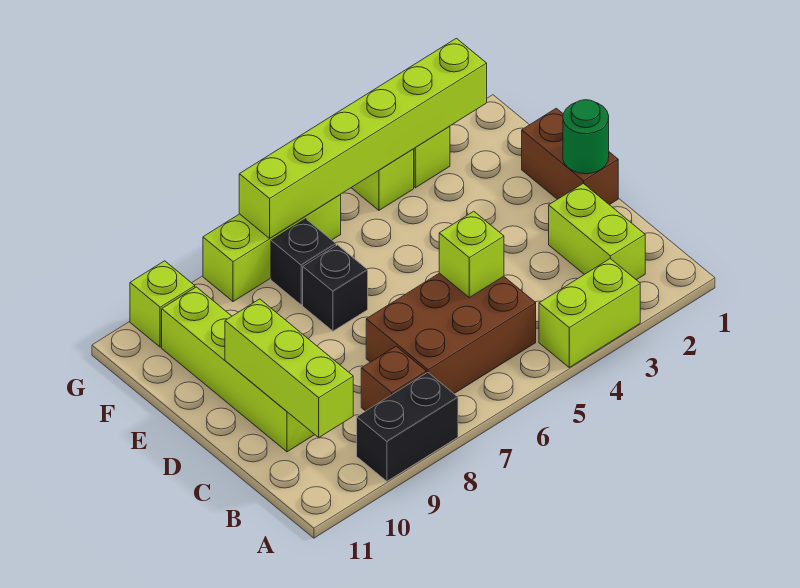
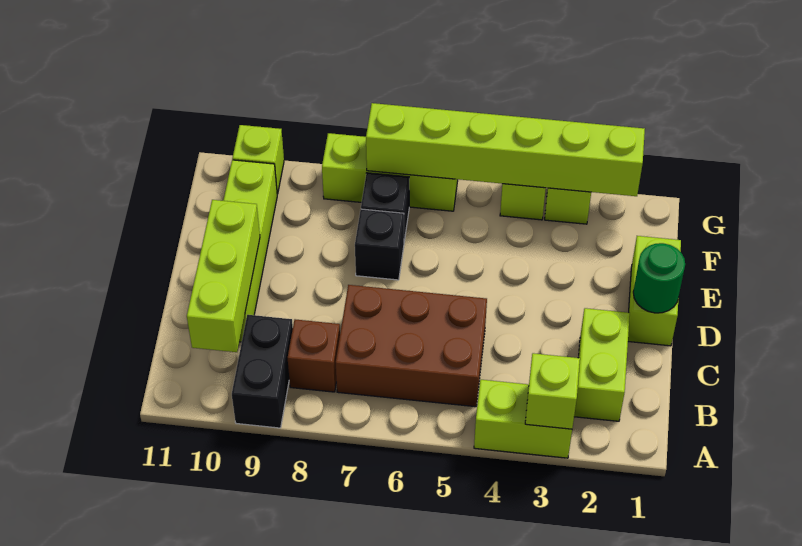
black 1x2 brick [357,373,458,481] -> black 1x2 brick turned to [232,315,293,428]
lime 1x1 brick [439,211,504,298] -> lime 1x1 brick moved to [525,353,580,429]
brown 1x2 brick [522,108,618,205] -> lime 1x2 brick [628,236,681,346]

